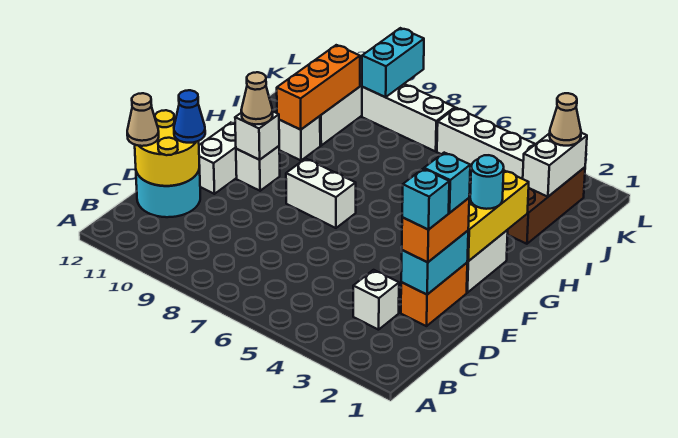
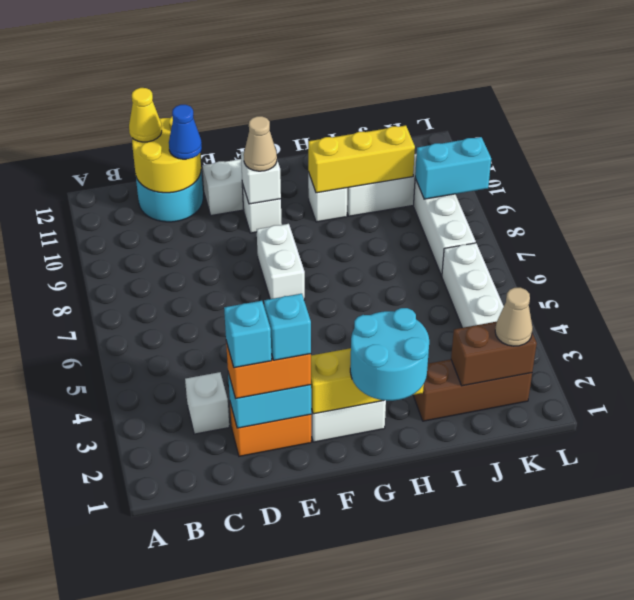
tan 1x1 cone [127,93,159,146] -> yellow 1x1 cone [129,88,162,142]
cyan 1x1 round brick [470,155,504,209] -> cyan 2x2 round brick [350,308,429,401]
orange 1x3 brick [277,45,360,130] -> yellow 1x3 brick [308,125,415,193]
white 1x2 brick [523,133,587,197] -> brown 1x2 brick [451,322,537,386]

